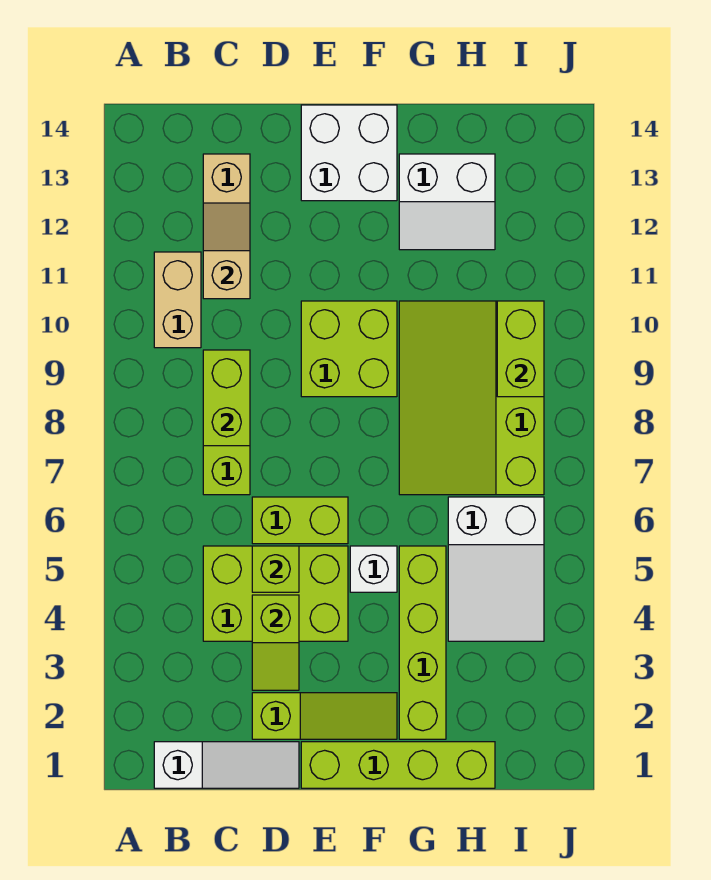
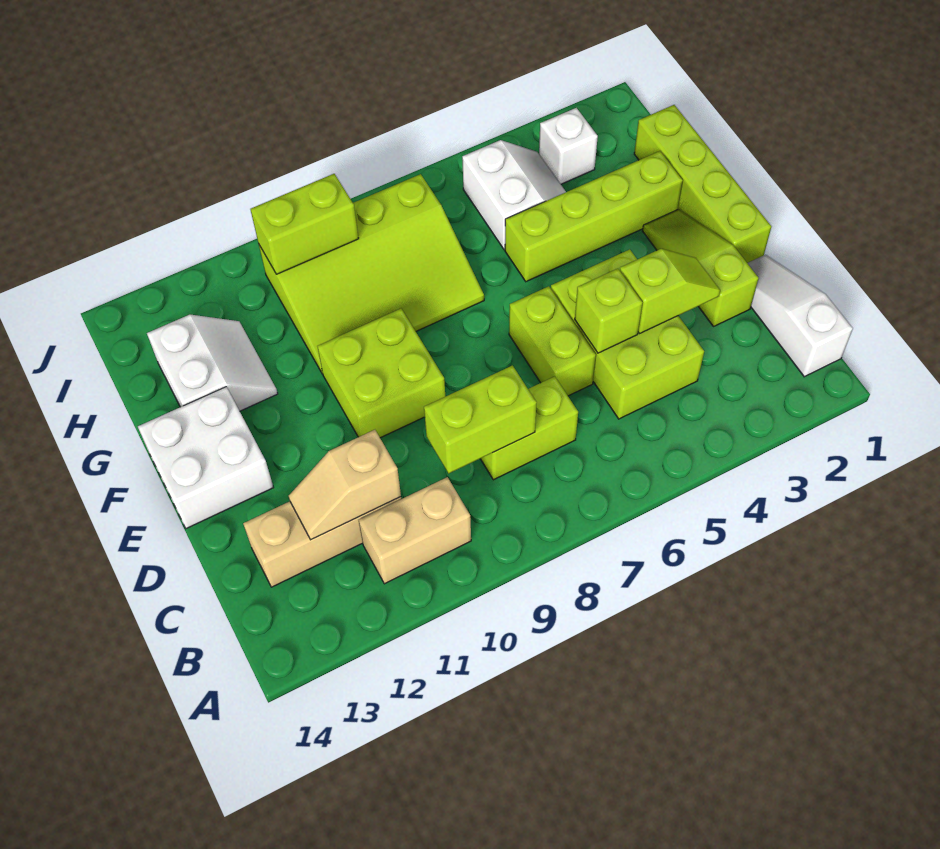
white 1x1 brick [350,546,397,592] -> white 1x1 brick moved to [539,108,598,184]
white 2x3 slope [448,497,544,641] -> white 2x2 slope [462,140,566,250]

